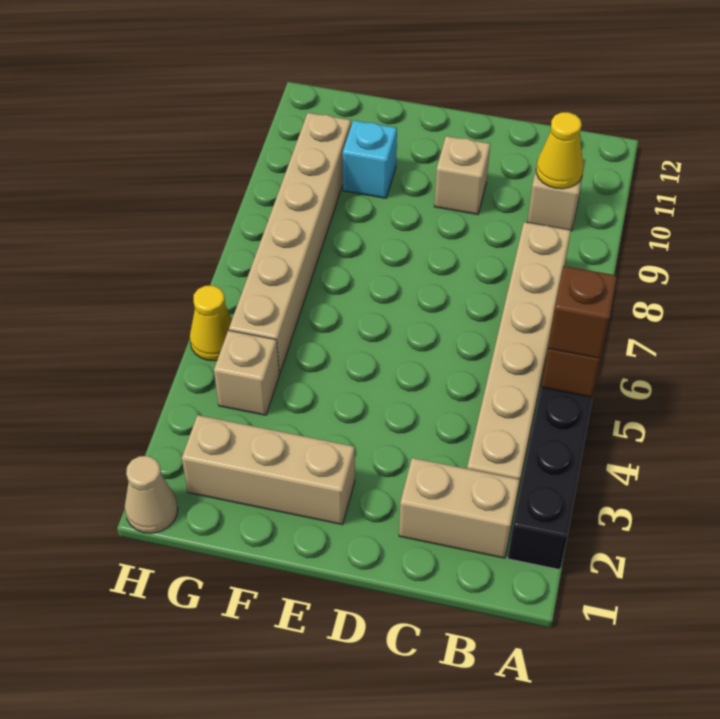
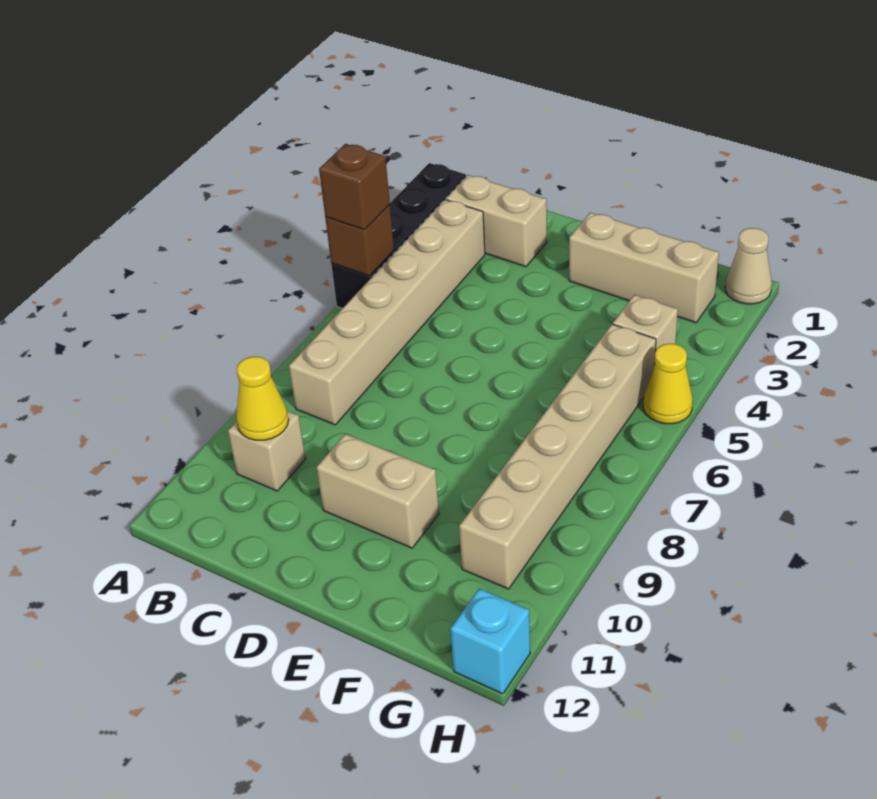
tan 1x1 brick [434,136,490,215] -> tan 1x2 brick [317,434,439,548]
cyan 1x1 brick [343,120,397,198] -> cyan 1x1 brick moved to [450,589,530,694]

